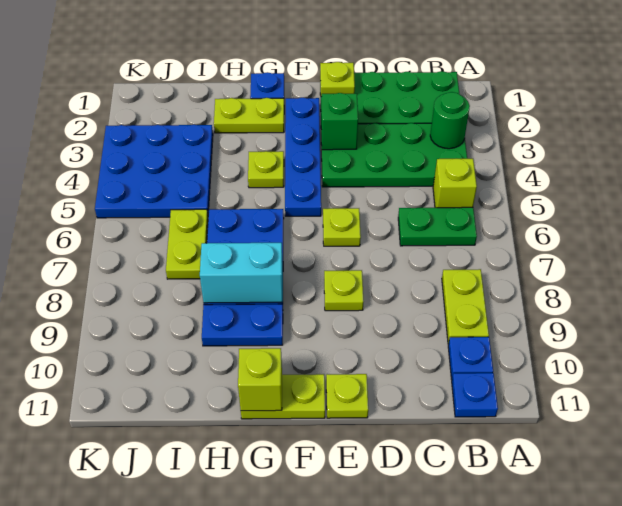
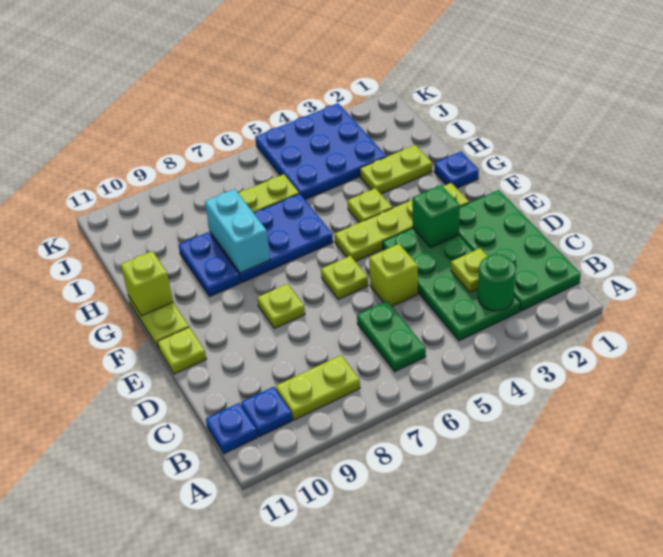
lime 1x1 brick [433,159,477,208] -> lime 1x1 brick moved to [369,244,418,306]
lime 1x1 plate [320,62,355,97] -> lime 1x1 plate moved to [451,248,488,292]
blue 1x4 plate [285,98,321,216] -> lime 1x4 plate [335,183,469,262]
lime 1x2 plate [214,98,284,133] -> lime 1x2 plate turned to [360,145,432,194]

